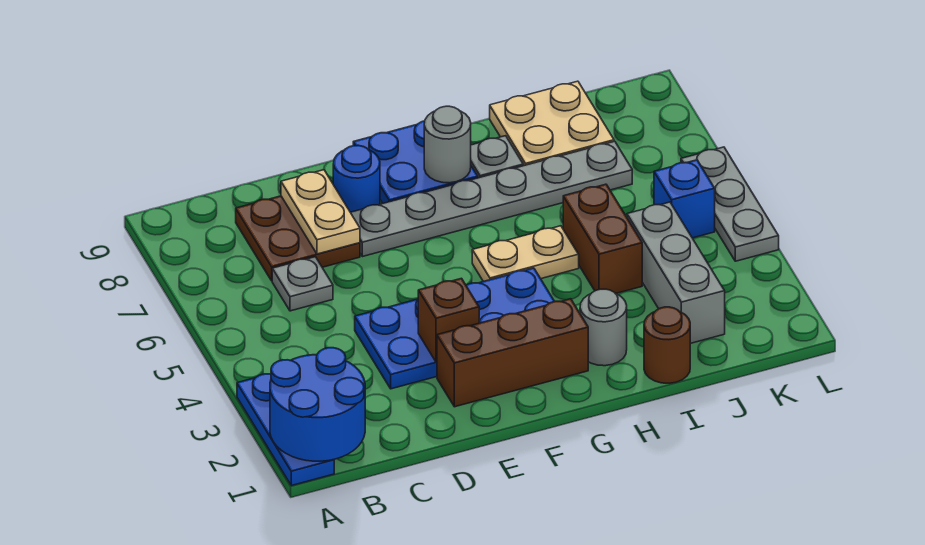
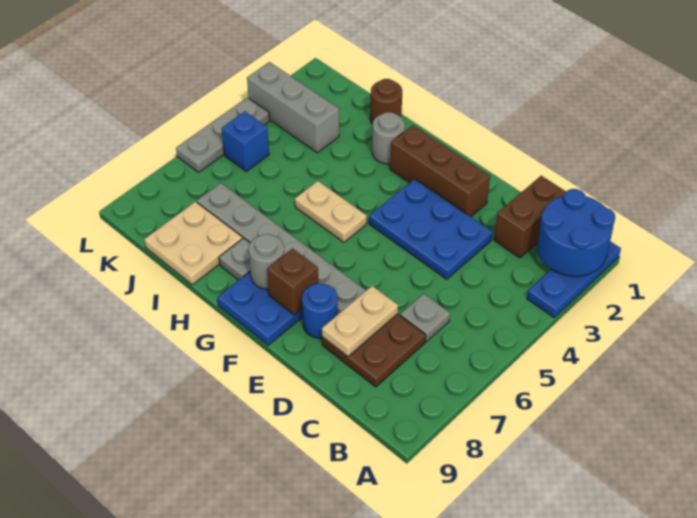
blue 2x4 plate [355,268,555,389] -> blue 2x3 plate [369,179,493,279]
brown 1x1 brick [418,278,479,362] -> brown 1x1 brick moved to [267,249,318,315]
brown 1x2 brick [563,184,642,294] -> brown 1x2 brick moved to [494,176,566,258]
grey 1x3 brick [627,202,725,343] -> grey 1x3 brick turned to [247,62,339,153]

